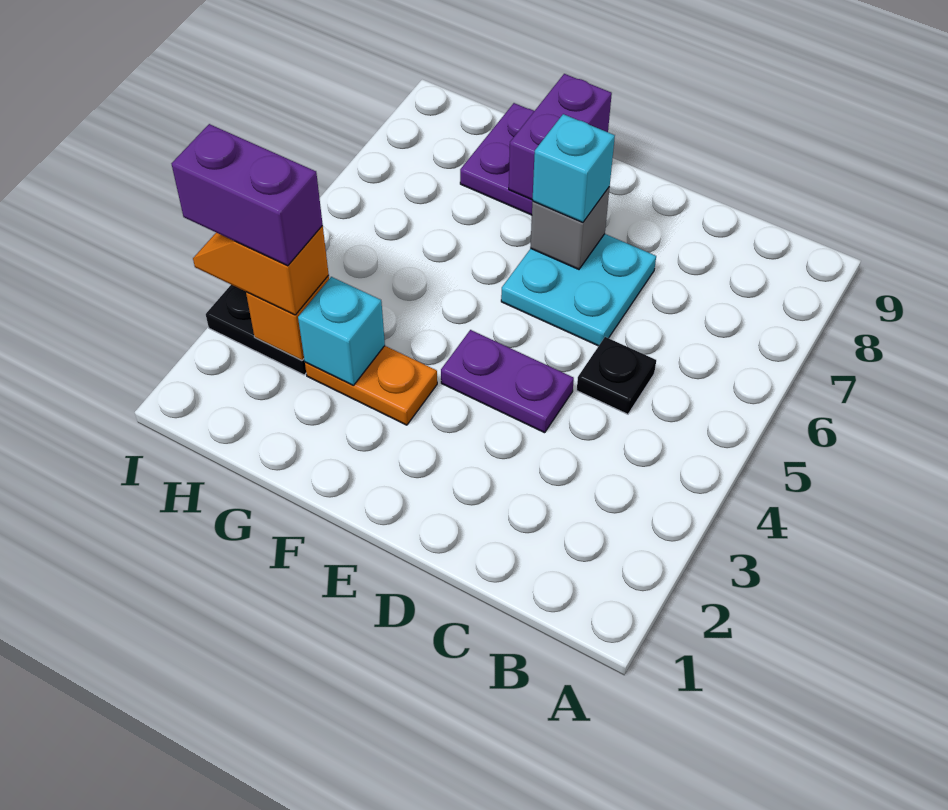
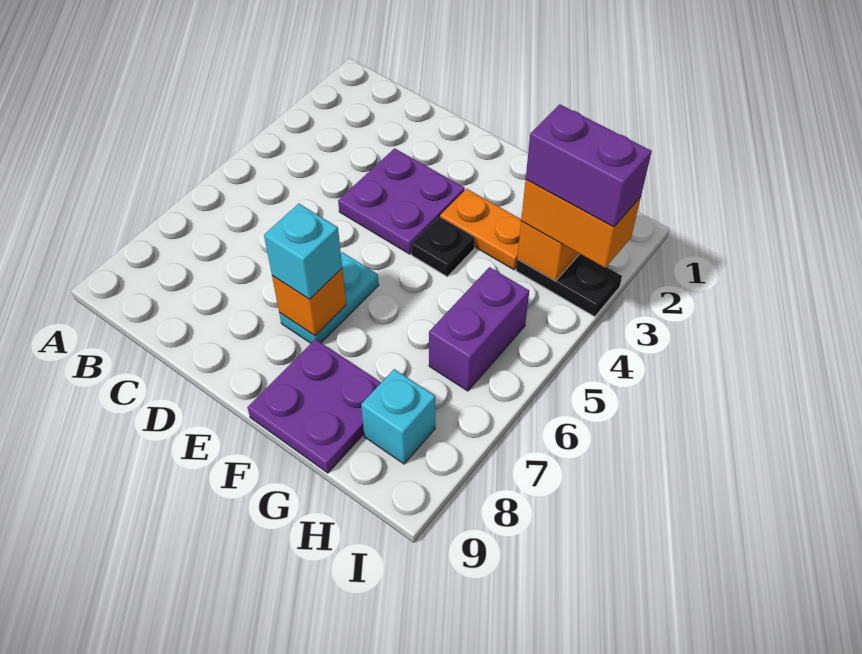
black 1x1 plate [577,337,656,414] -> black 1x1 plate moved to [411,217,475,277]
purple 1x2 plate [441,330,574,433] -> purple 2x2 plate [338,148,465,254]
cyan 2x2 plate [501,234,656,346] -> cyan 1x2 plate [279,252,379,343]
grey 1x1 brick [530,187,610,269] -> orange 1x1 brick [272,269,346,336]
purple 1x2 brick [509,74,612,200] -> purple 1x2 brick moved to [429,267,529,391]
cyan 1x1 brick [298,277,385,386] -> cyan 1x1 brick moved to [361,369,435,464]
orange 1x2 slope [193,226,329,315] -> orange 1x2 brick [521,180,641,268]

